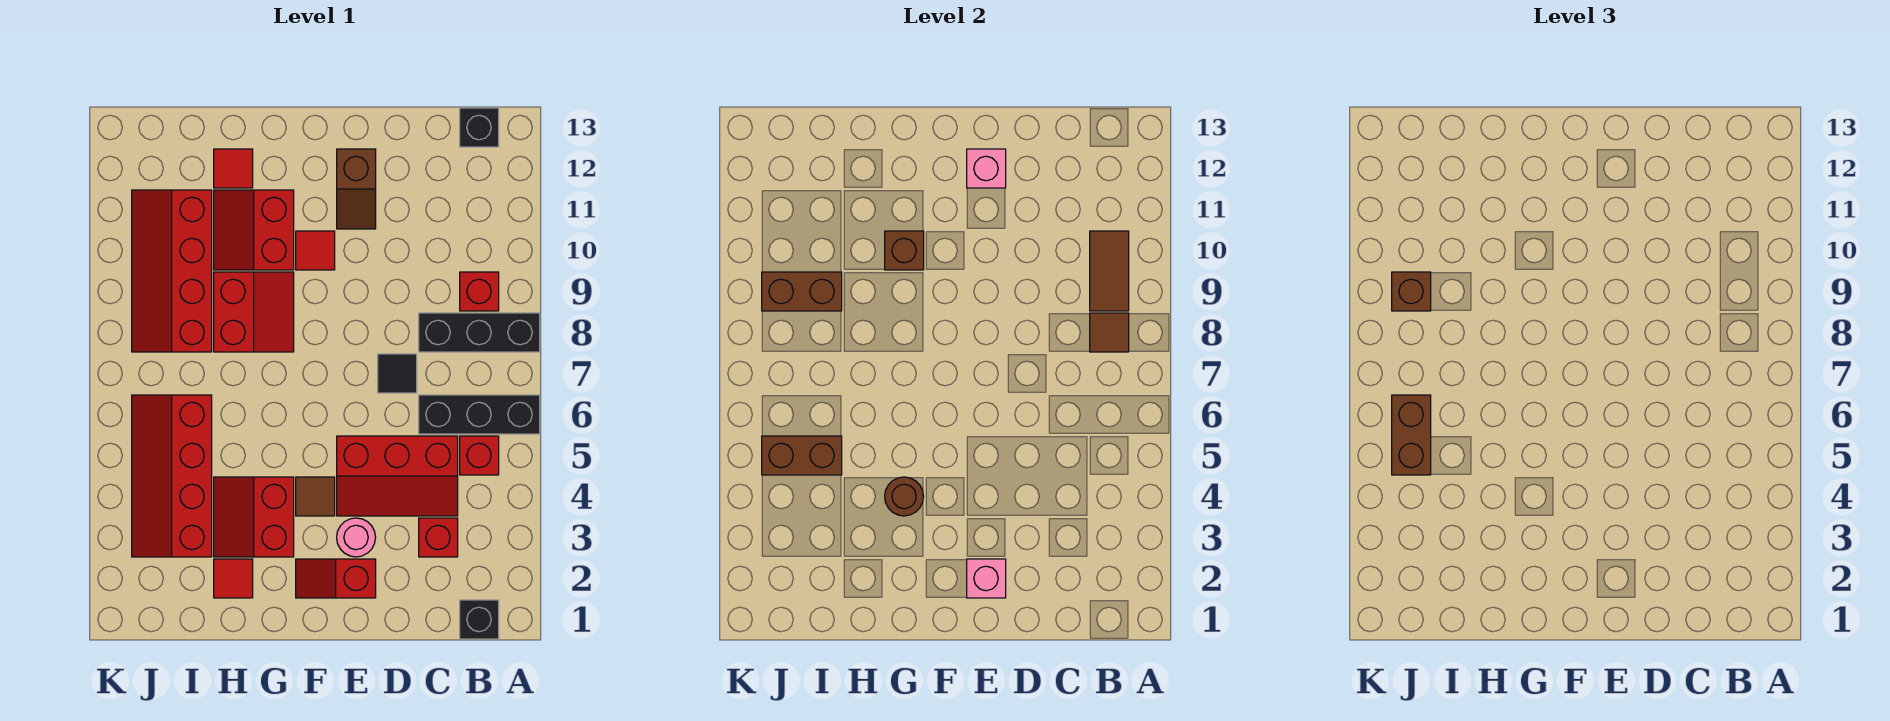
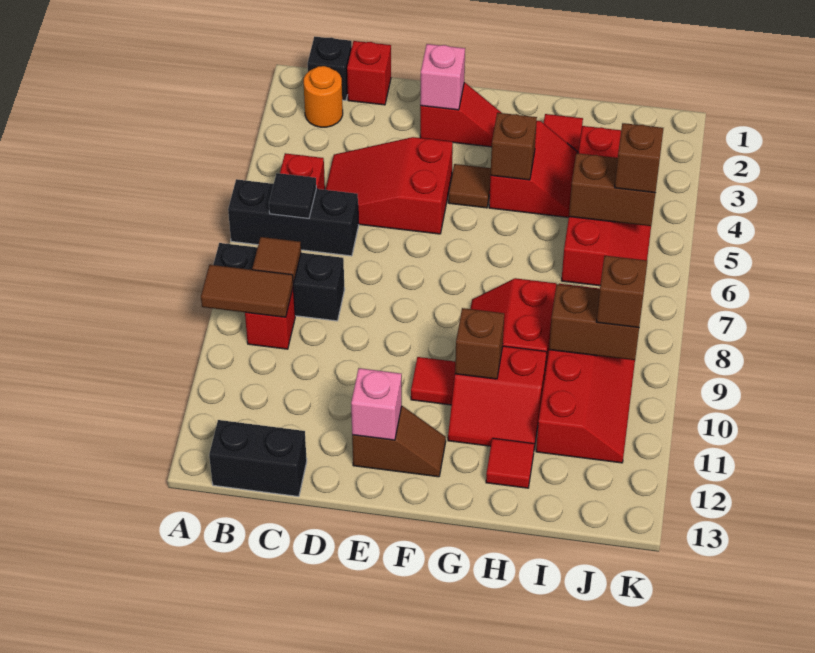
none -> orange 1x1 round brick [304,66,343,127]
brown 1x2 tile [1090,231,1129,311] -> brown 1x2 tile turned to [201,265,293,317]
black 1x1 brick [460,108,499,147] -> black 1x2 brick [209,420,307,497]
red 1x1 brick [419,518,458,557] -> red 1x1 brick moved to [347,41,391,105]
red 2x3 slope [337,436,458,516] -> red 2x3 slope turned to [326,137,453,234]
black 1x1 tile [378,354,417,393] -> black 1x1 tile moved to [269,173,316,218]
pink 1x1 round brick [337,518,376,557] -> none
brown 1x2 slope [337,149,376,229] -> brown 1x2 slope turned to [352,406,446,477]
brown 1x1 round brick [885,477,924,516] -> brown 1x1 brick [491,113,537,180]
red 2x2 slope [214,190,294,270] -> red 2x2 slope turned to [448,346,547,448]
brown 1x2 brick [1392,395,1431,475] -> brown 1x1 brick [615,123,663,193]

